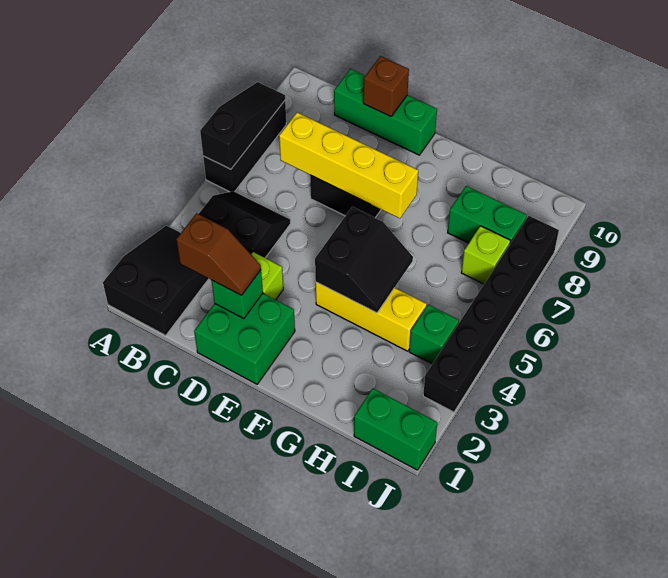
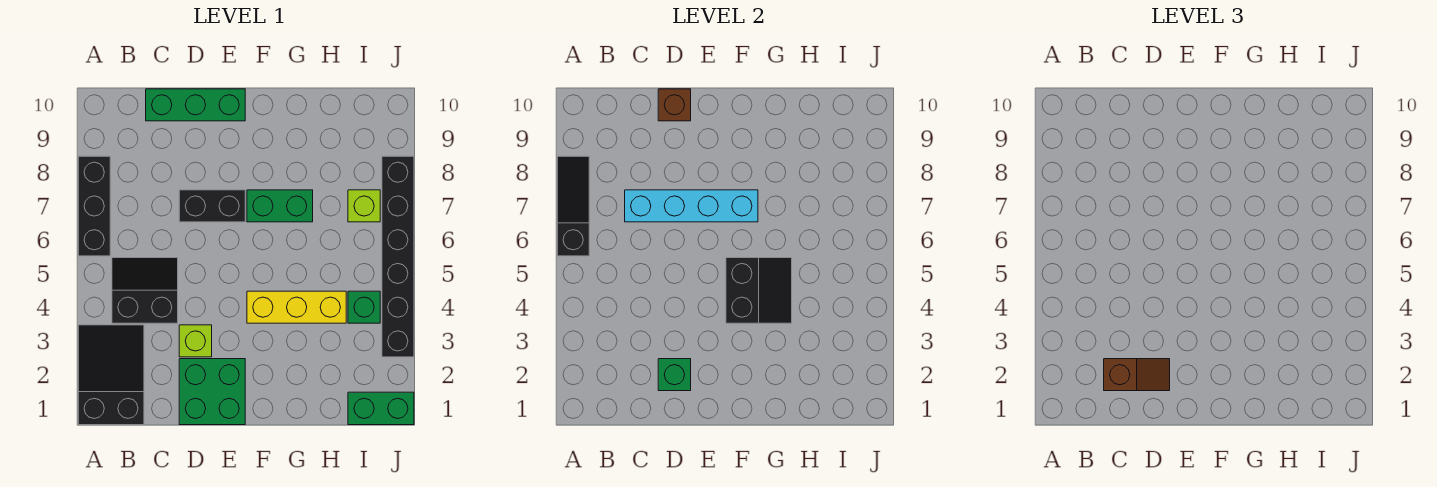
yellow 1x4 brick [279,112,418,218] -> cyan 1x4 brick [625,190,758,222]
green 1x2 brick [448,186,527,244] -> green 1x2 brick moved to [247,190,313,222]

